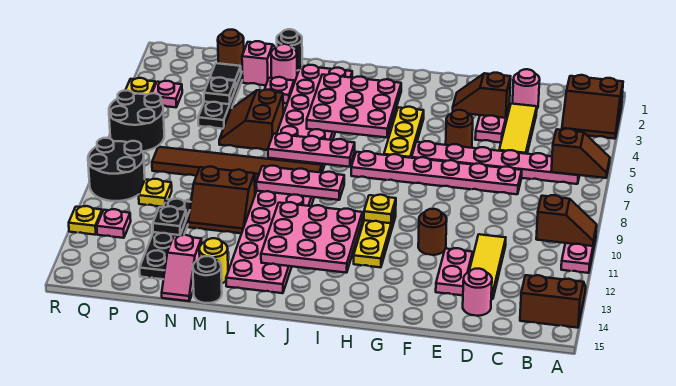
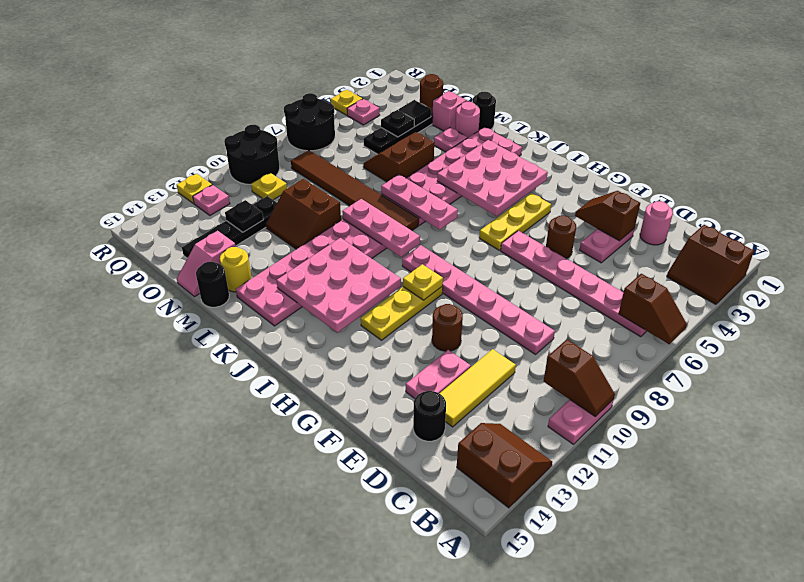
yellow 1x3 tile [499,104,537,154] -> none
pink 1x6 plate [351,151,522,194] -> pink 1x6 plate moved to [402,245,555,355]
pink 1x1 round brick [463,269,492,316] -> black 1x1 round brick [413,391,446,441]

